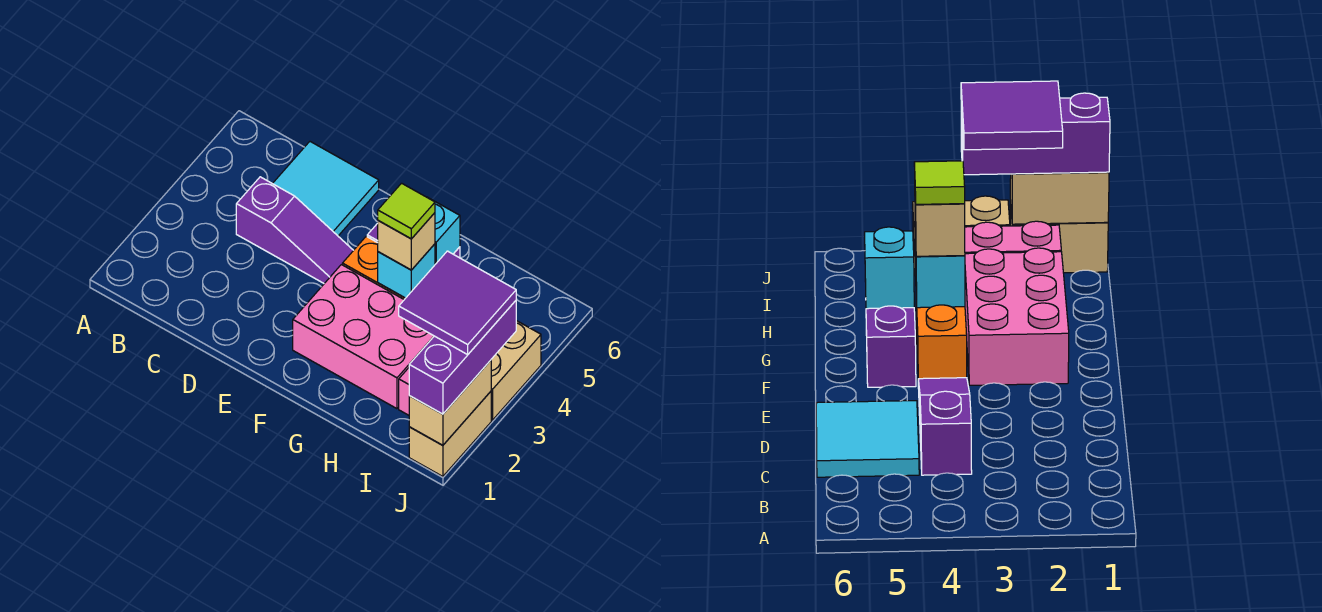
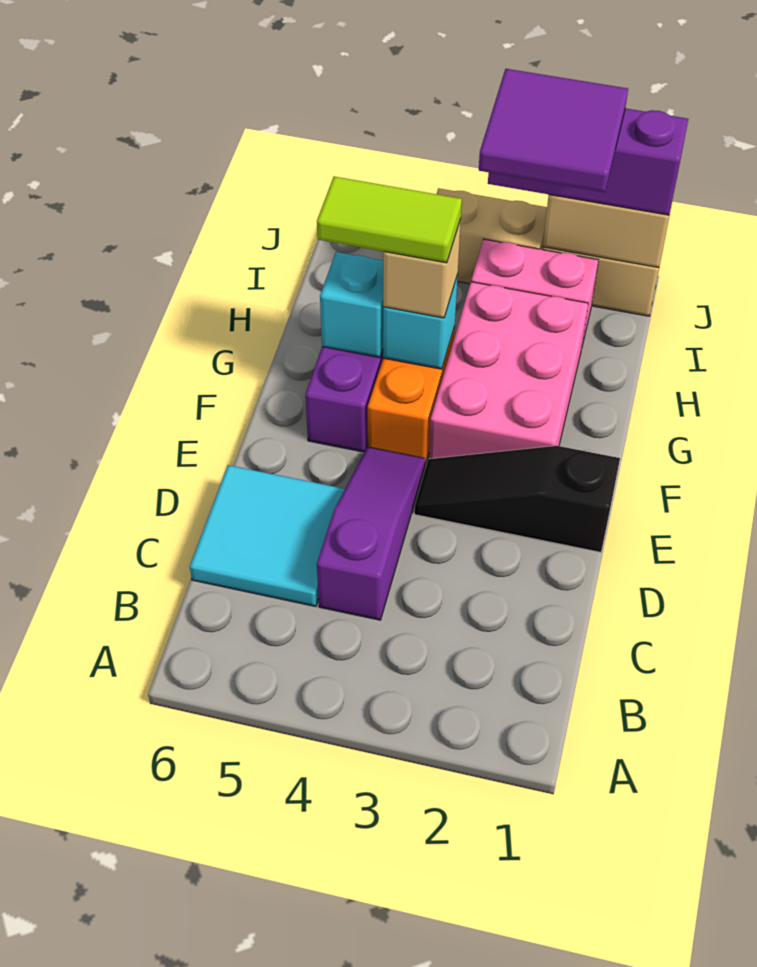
none -> black 1x3 slope [414,446,620,552]
lime 1x1 tile [378,183,435,239] -> lime 1x2 tile [317,176,462,263]

